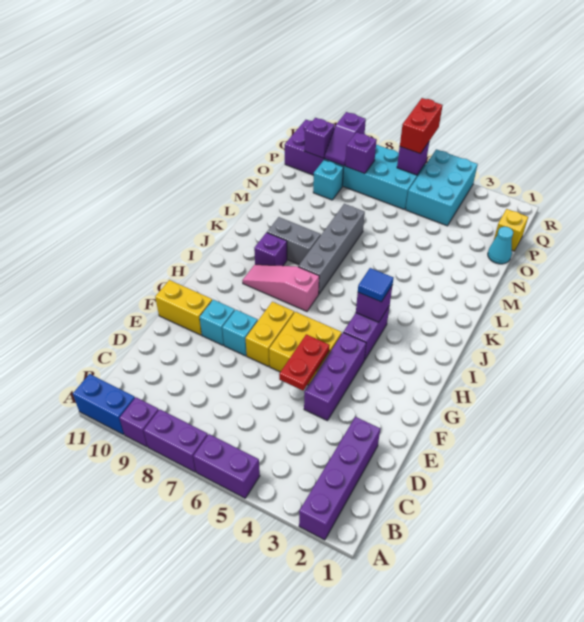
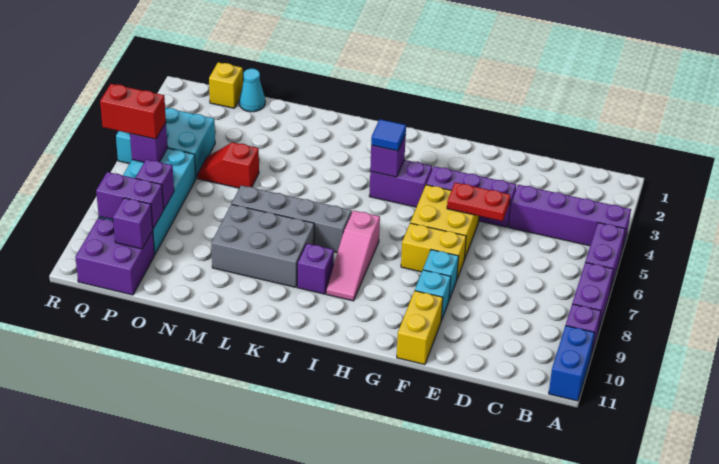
purple 1x4 brick [299,417,380,540] -> purple 1x4 brick moved to [509,185,631,250]
grey 1x2 brick [267,217,321,264] -> grey 2x3 brick [211,204,314,287]
none -> red 1x2 slope [197,142,259,188]
cyan 1x1 brick [313,160,344,200] -> none
purple 1x2 slope [324,112,366,166] -> purple 1x2 brick [96,172,164,229]

